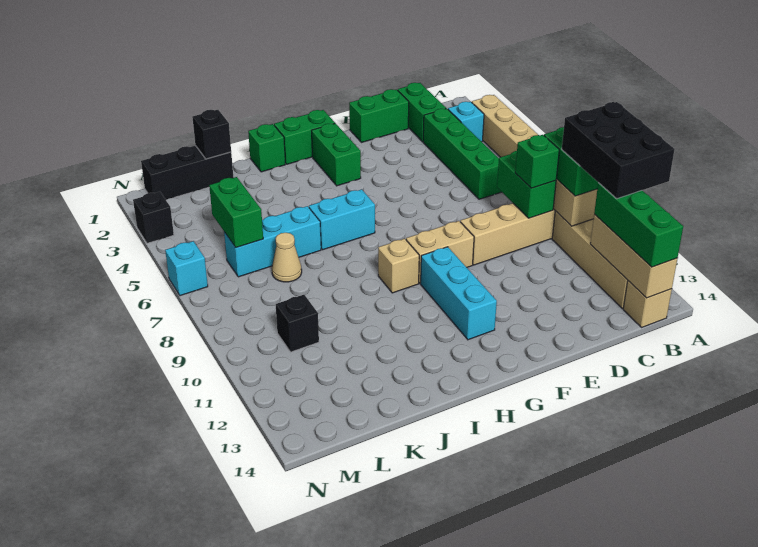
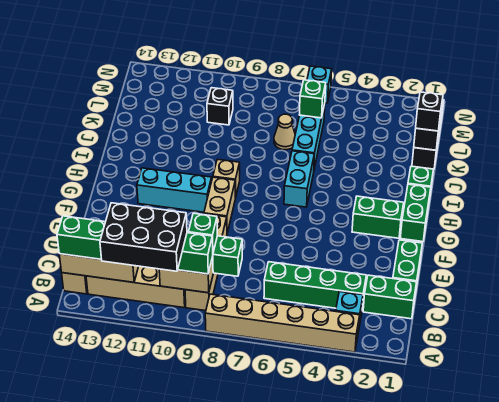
green 1x2 brick [209,177,263,248] -> green 1x1 brick [299,80,326,118]
black 1x1 brick [133,192,174,243] -> black 1x1 brick moved to [416,92,443,131]

